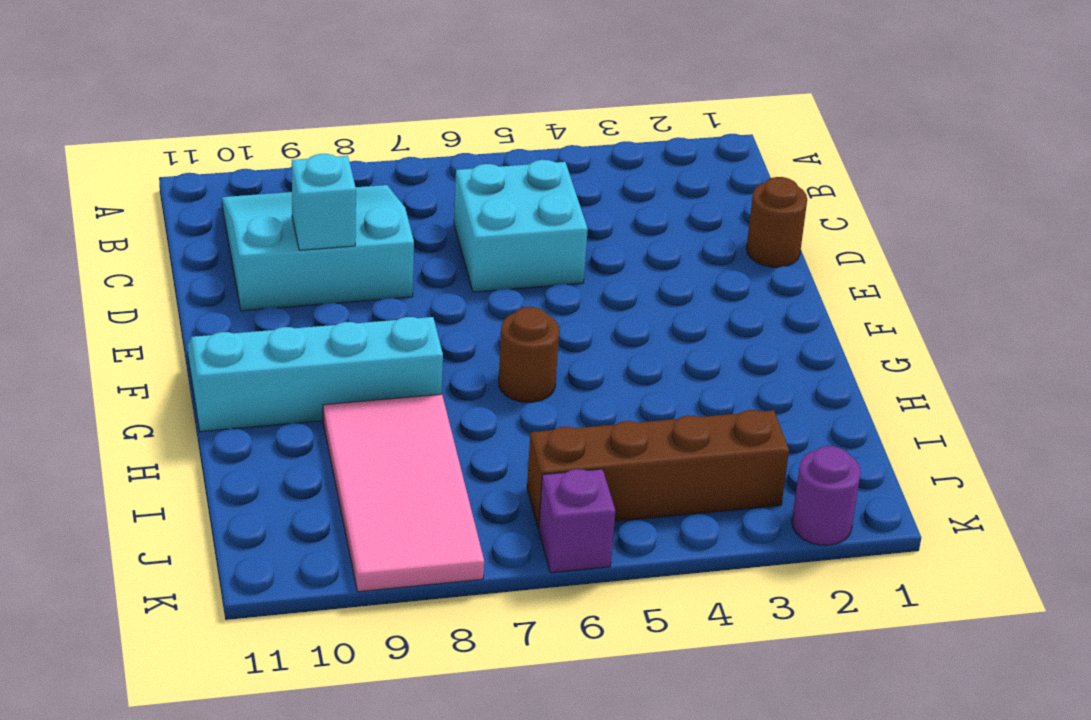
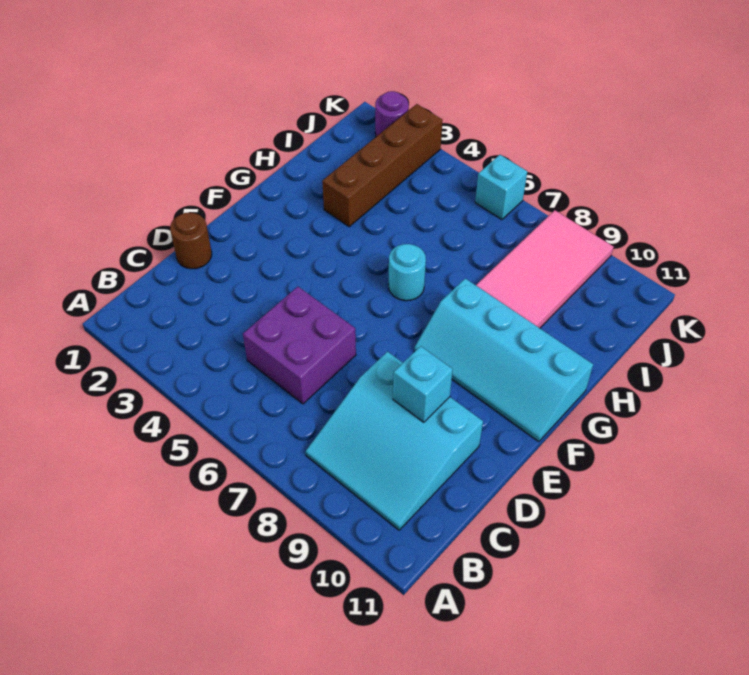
cyan 2x2 brick [454,160,588,292] -> purple 2x2 brick [243,287,356,404]
brown 1x1 round brick [499,307,559,402] -> cyan 1x1 round brick [388,244,426,301]
brown 1x4 brick [527,410,789,529] -> brown 1x4 brick turned to [322,104,442,227]
purple 1x1 brick [539,469,615,573] -> cyan 1x1 brick [475,155,527,220]

